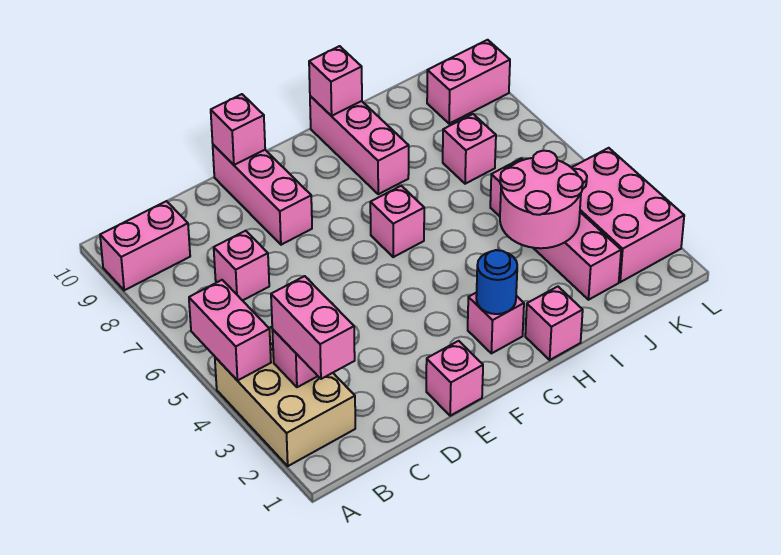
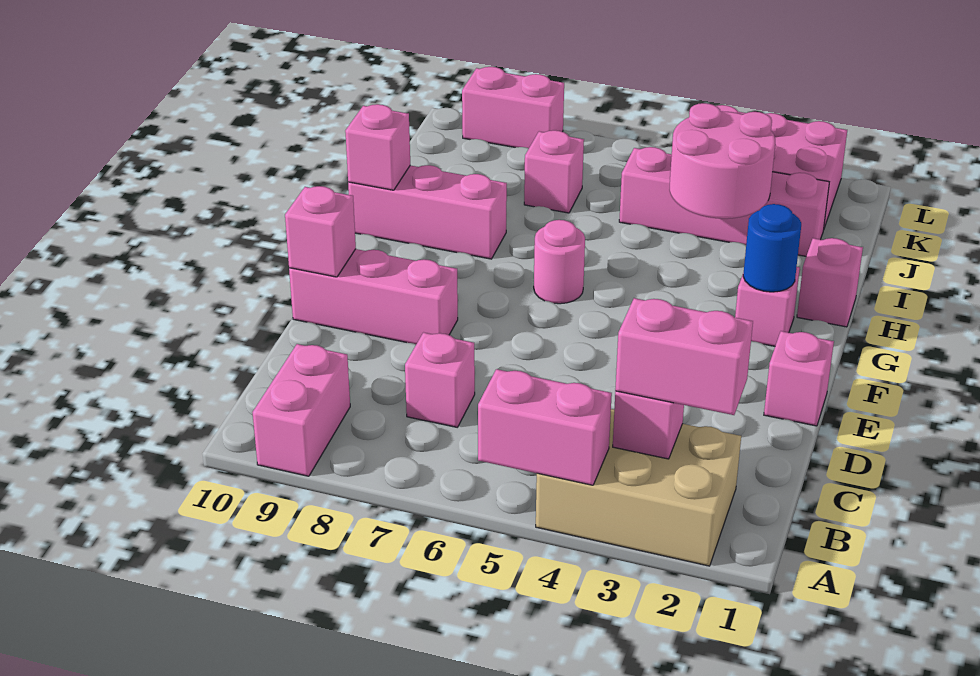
pink 1x1 brick [370,186,424,257] -> pink 1x1 round brick [534,220,585,304]
pink 1x2 brick [427,40,510,124] -> pink 1x2 brick turned to [462,67,564,148]

